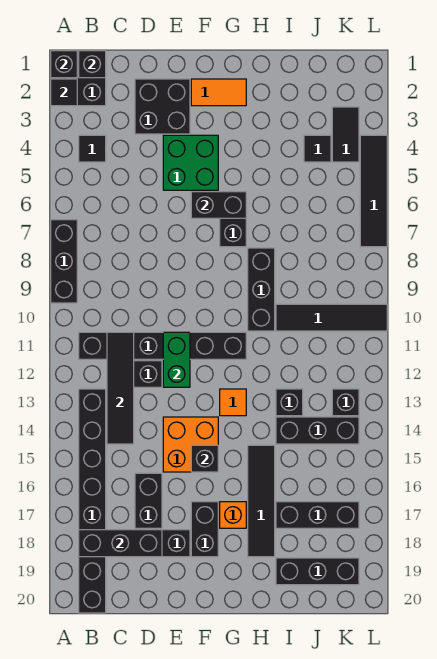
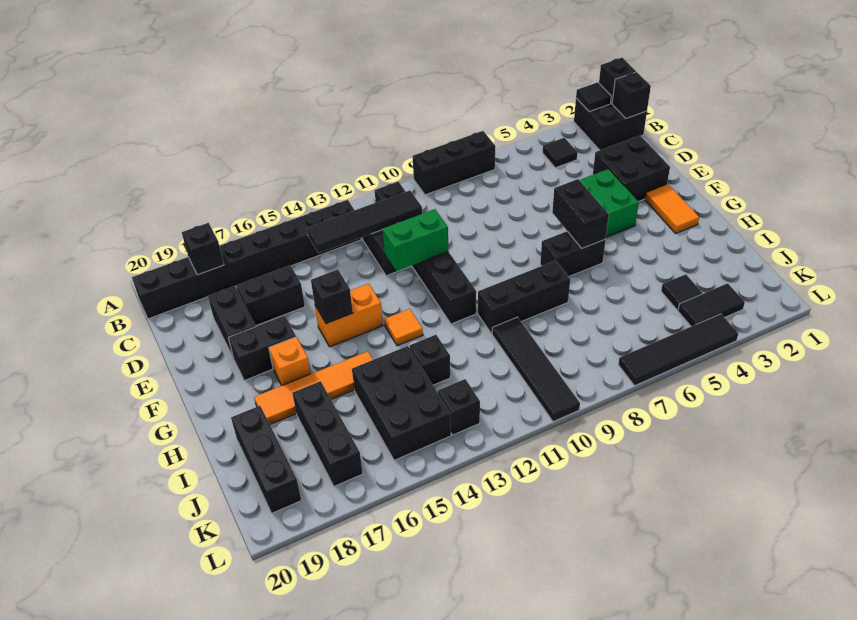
black 1x3 brick [79,530,162,557] -> black 1x1 brick [182,223,224,275]
orange 2x2 brick [163,417,218,472] -> orange 1x2 brick [315,284,383,347]
black 1x4 tile [248,445,275,557] -> orange 1x4 tile [254,351,373,424]
black 1x3 brick [276,417,359,444] -> black 2x3 brick [352,346,451,460]

